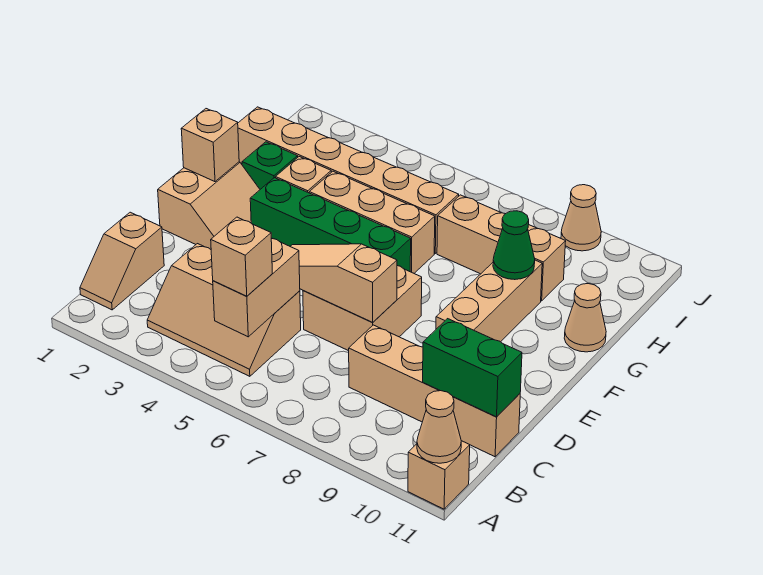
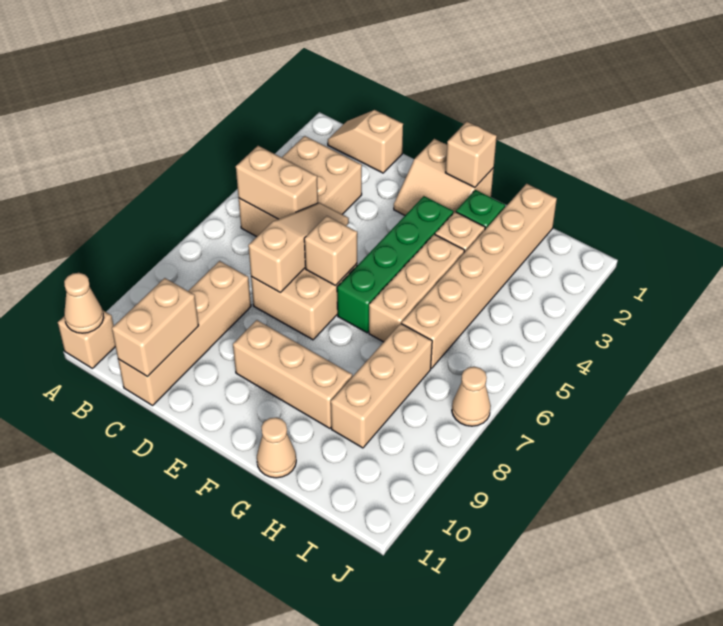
tan 2x3 slope [147,244,301,376] -> tan 2x3 brick [239,136,362,237]
tan 1x1 brick [211,217,272,296] -> tan 1x1 brick moved to [304,216,357,286]
green 1x2 brick [423,319,522,417] -> tan 1x2 brick [112,278,199,377]
green 1x1 cone [493,211,535,280] -> none
tan 1x1 cone [561,185,601,251] -> tan 1x1 cone moved to [452,367,491,426]

